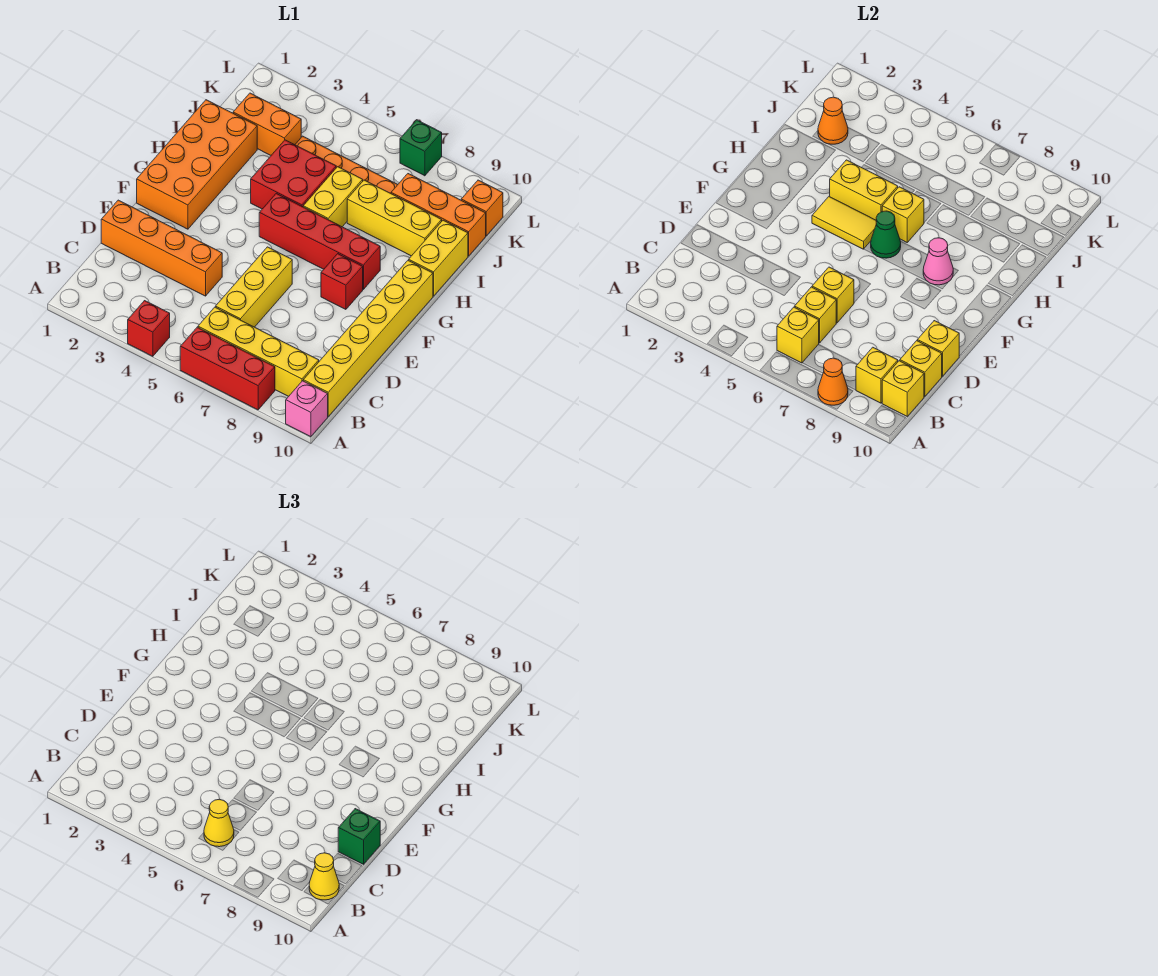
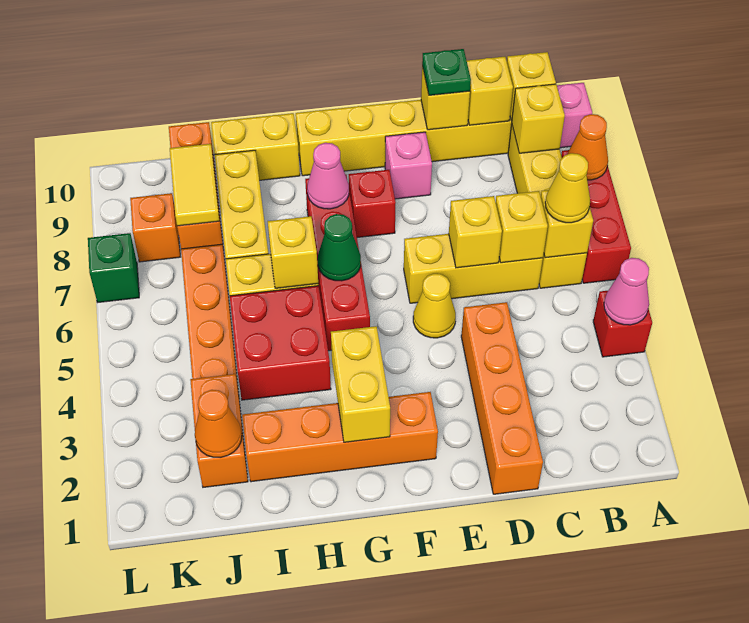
none -> pink 1x1 cone [604,258,649,325]
yellow 1x1 cone [309,853,339,900] -> yellow 1x1 cone moved to [413,274,456,338]
green 1x1 brick [338,809,380,864] -> green 1x1 plate [422,49,471,95]
none -> pink 1x1 brick [385,132,432,199]
orange 2x4 brick [137,100,257,229] -> orange 1x4 brick [242,392,438,482]
yellow 1x2 tile [812,197,876,249] -> yellow 1x2 tile moved to [170,144,219,226]
yellow 1x2 brick [830,160,898,220] -> yellow 1x2 brick moved to [331,326,390,442]
orange 1x1 brick [461,180,503,236] -> orange 1x1 brick moved to [130,193,180,262]

